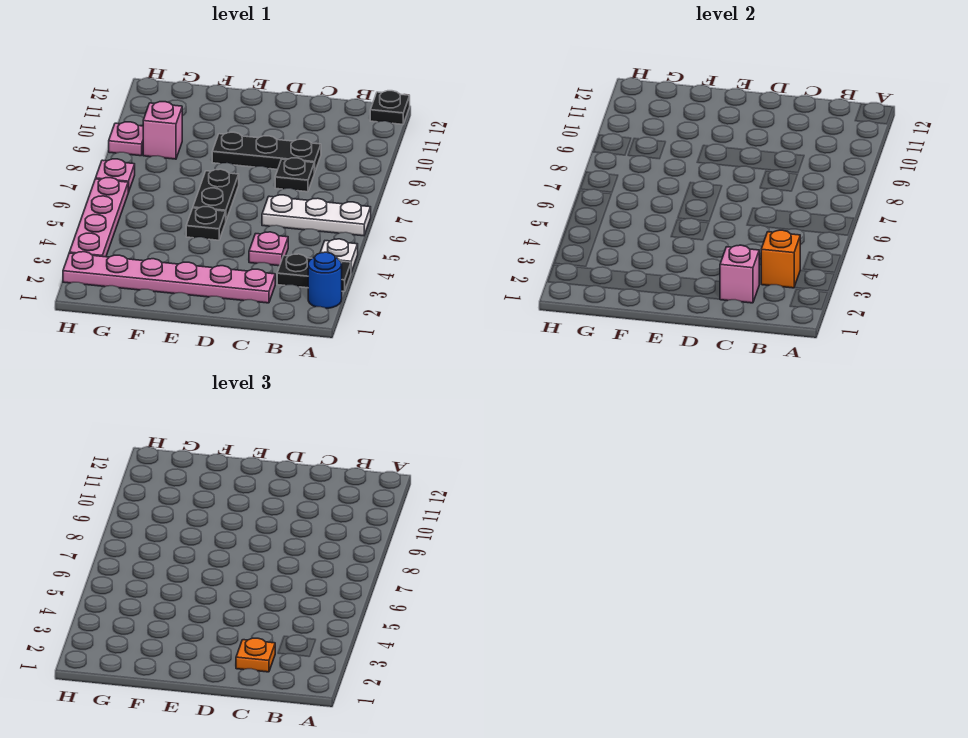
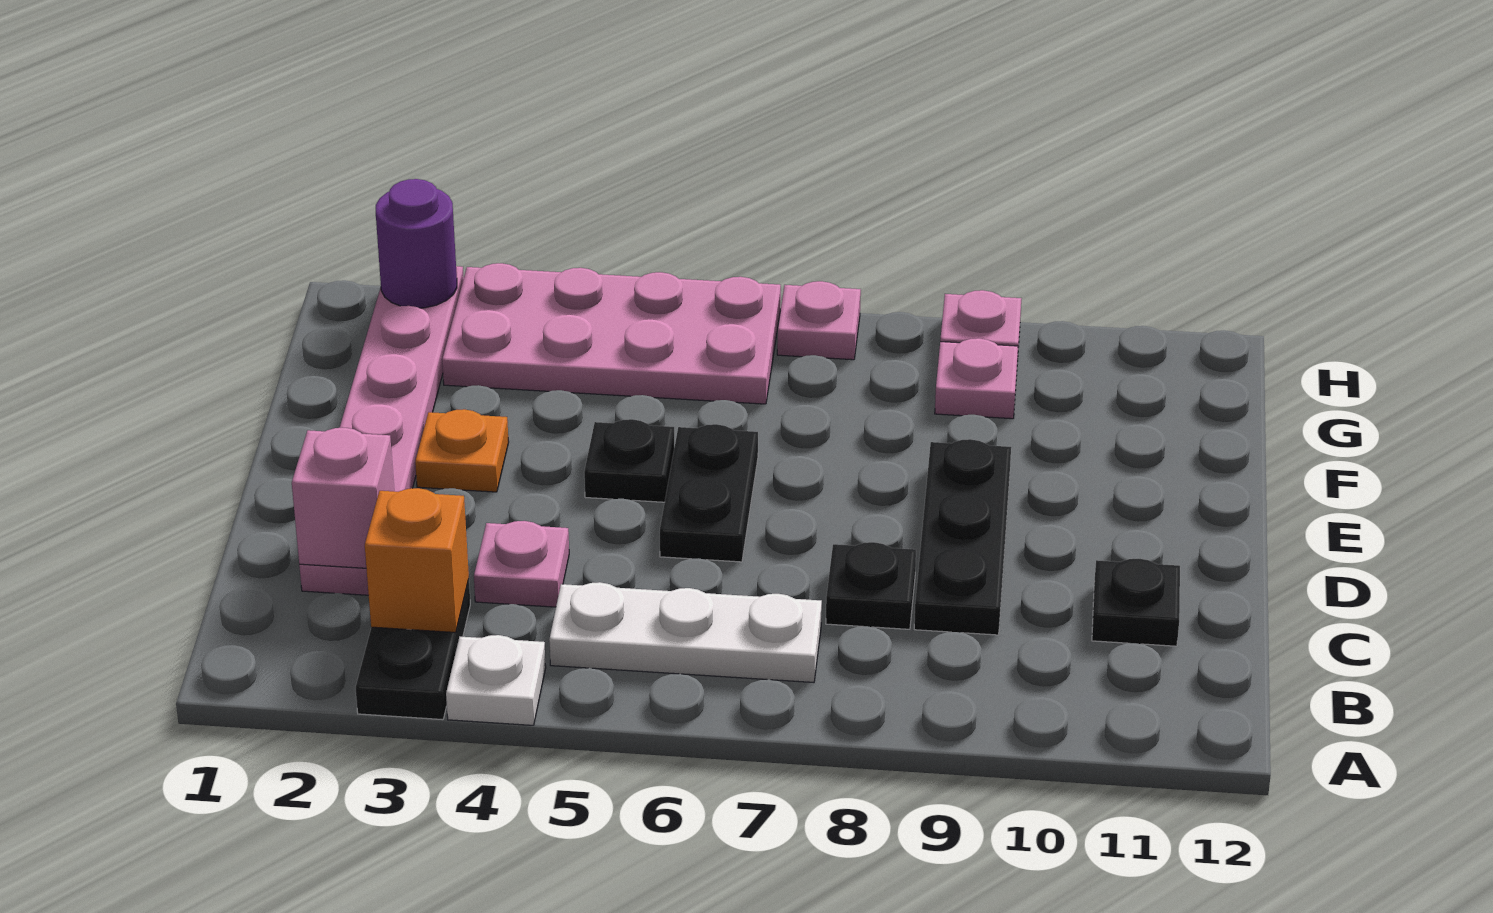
blue 1x1 round brick [308,252,342,308] -> none
white 1x3 plate [262,195,371,236] -> white 1x3 plate turned to [549,582,822,682]
black 1x1 plate [370,91,410,124] -> black 1x1 plate moved to [1092,559,1180,646]
orange 1x1 plate [236,638,275,672] -> orange 1x1 plate moved to [415,409,509,492]
black 1x2 plate [193,169,239,220] -> black 1x2 plate turned to [660,424,758,562]
pink 1x1 brick [143,102,182,159] -> pink 1x1 plate [935,338,1018,419]
none -> purple 1x1 round brick [376,179,457,308]
pink 1x4 plate [69,178,128,257] -> pink 2x4 plate [442,263,781,404]

